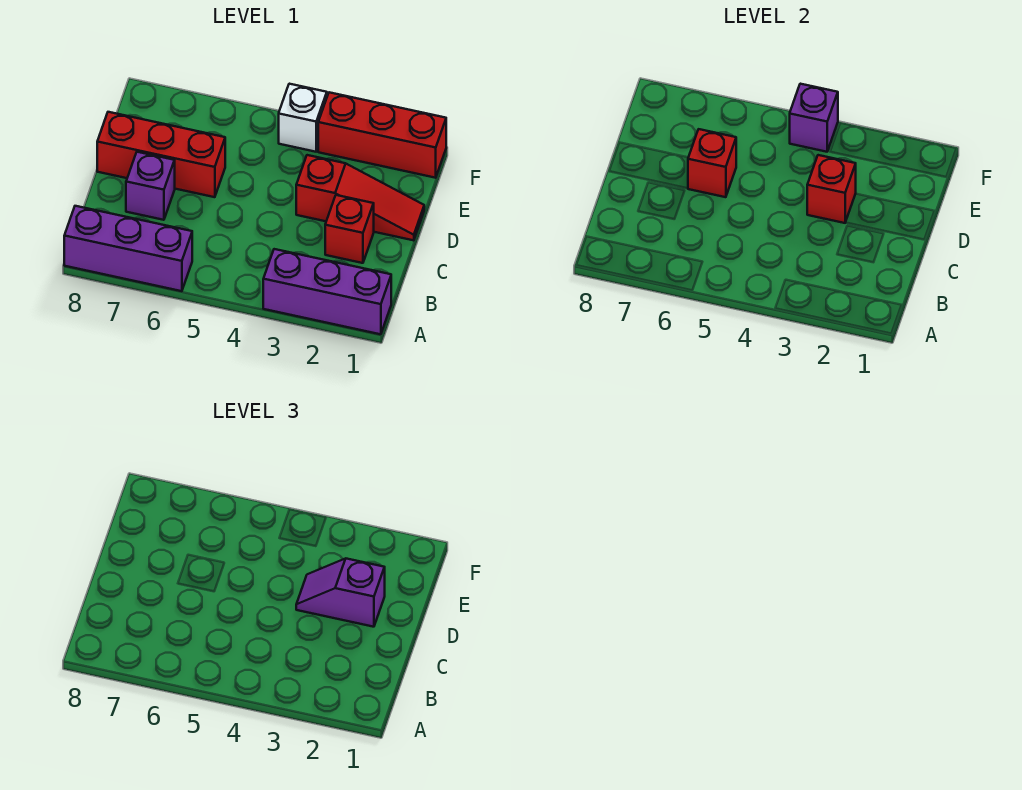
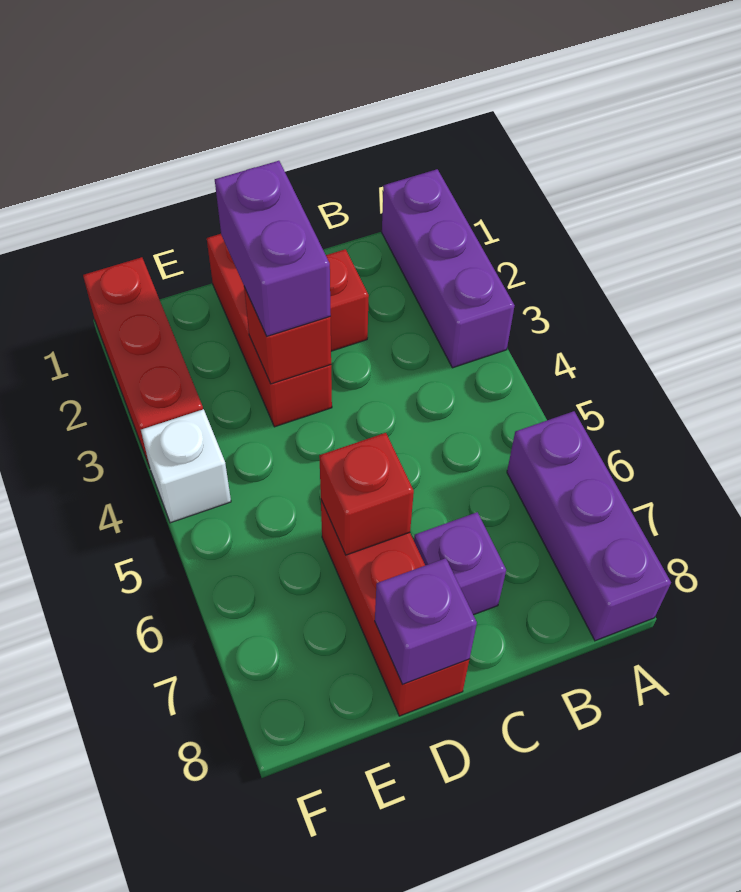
red 1x3 slope [296,155,424,240] -> red 1x3 brick [207,234,332,427]
purple 1x2 slope [296,559,385,627] -> purple 1x2 brick [215,161,331,336]
purple 1x1 brick [790,84,838,152] -> purple 1x1 brick moved to [375,558,477,685]

